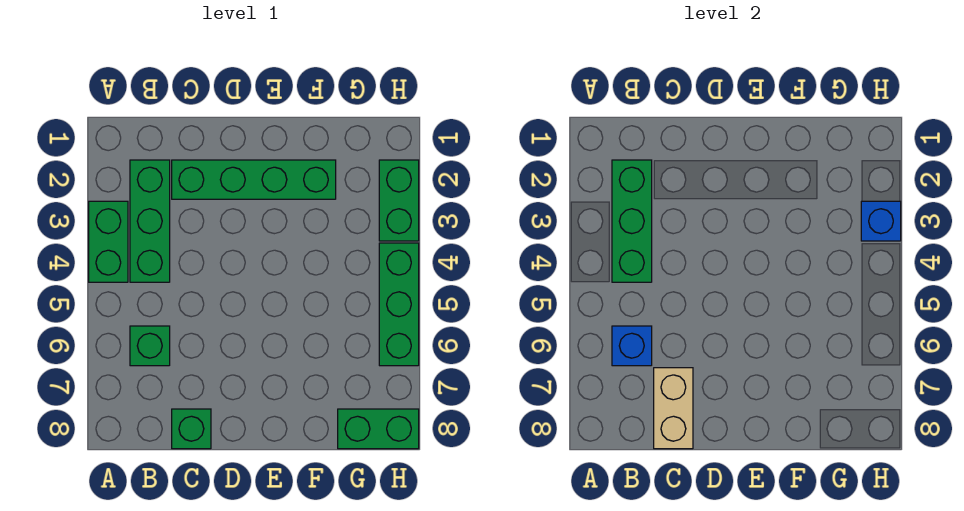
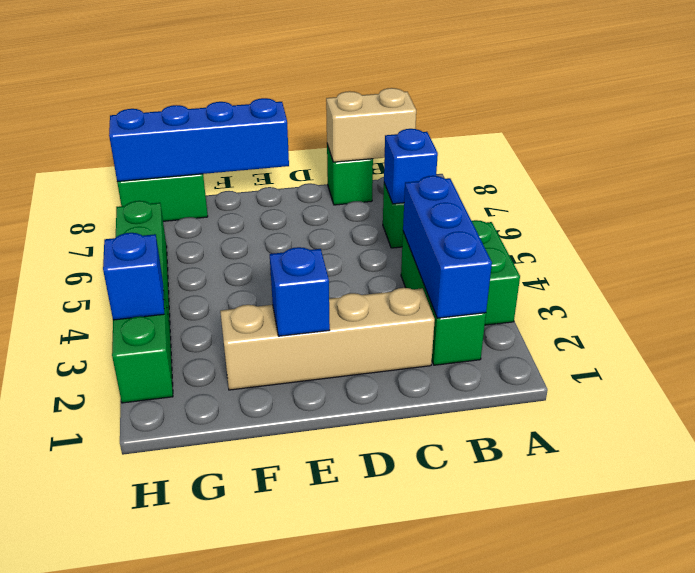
green 1x3 brick [612,160,652,282] -> blue 1x3 brick [403,176,492,318]
green 1x4 brick [172,160,336,199] -> tan 1x4 brick [220,288,435,390]
tan 1x2 brick [654,368,693,449] -> tan 1x2 brick turned to [326,88,416,162]
none -> blue 1x1 brick [270,247,330,336]
none -> blue 1x4 brick [109,98,289,181]

